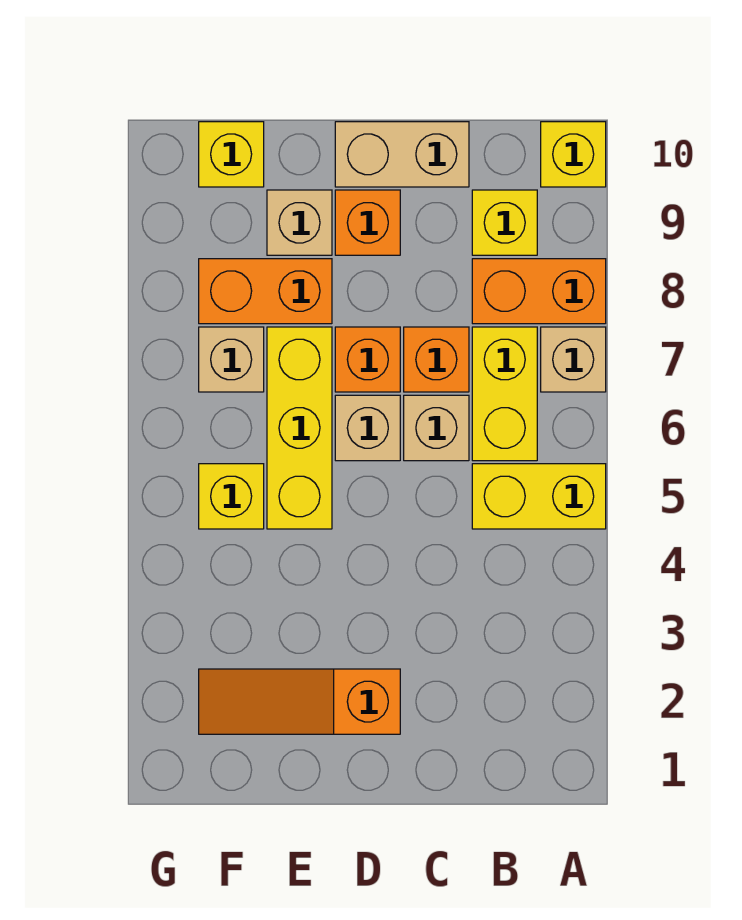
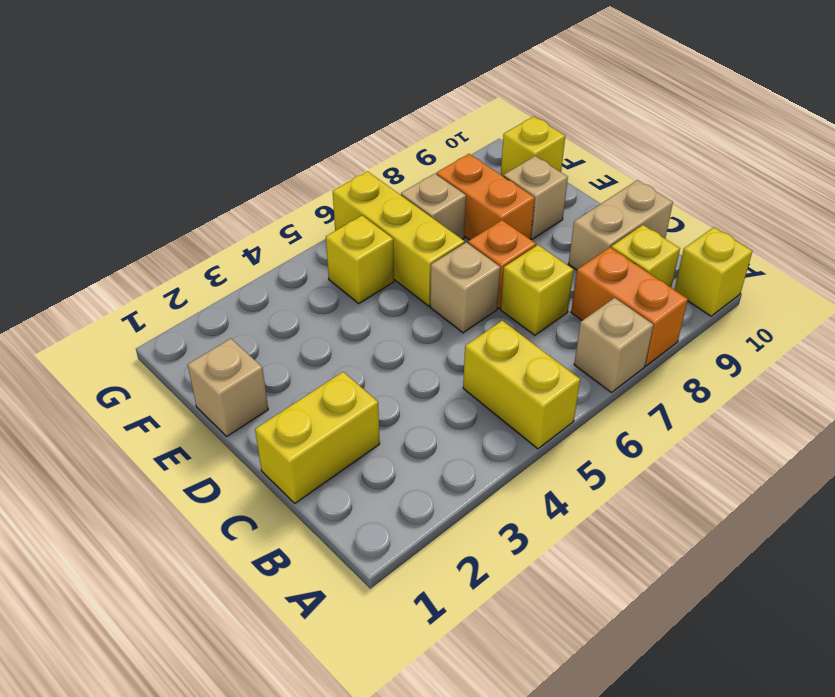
yellow 1x2 brick [472,327,537,461] -> yellow 1x2 brick moved to [255,372,380,503]
tan 1x1 brick [404,395,469,461] -> tan 1x1 brick moved to [188,339,268,436]
orange 1x1 brick [404,327,469,392] -> yellow 1x1 brick [501,245,573,335]
tan 1x2 brick [335,122,469,187] -> tan 1x2 brick turned to [569,180,673,270]
orange 1x3 slope [199,669,400,734] -> none
orange 1x1 brick [335,190,400,255] -> none
yellow 1x3 brick [267,327,332,529] -> yellow 1x3 brick turned to [333,172,465,306]

